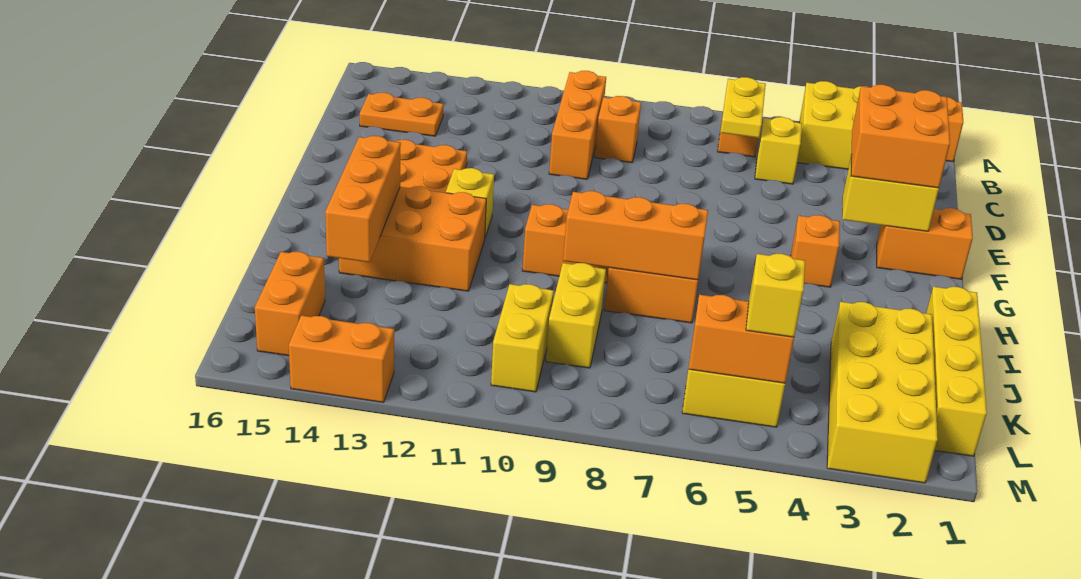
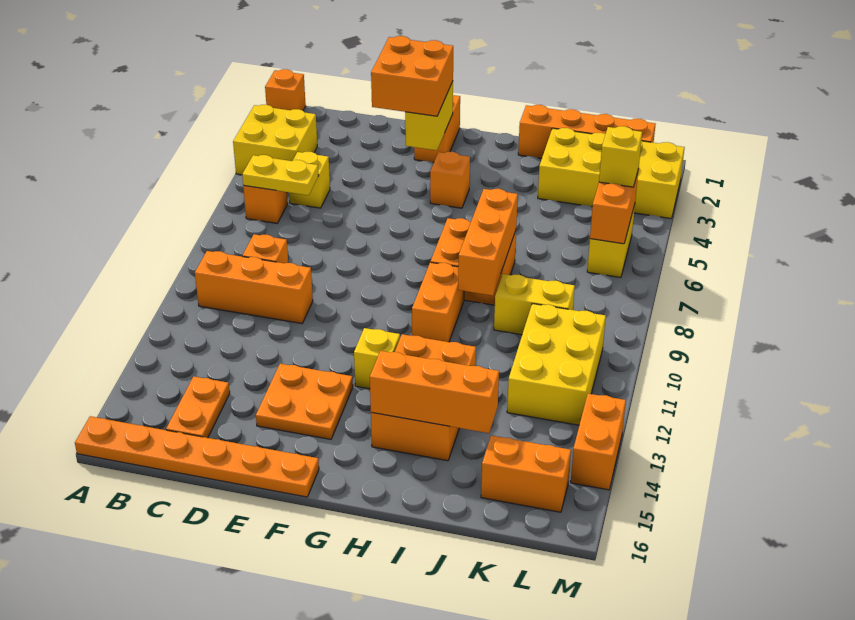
none -> orange 1x6 plate [75,416,319,497]
yellow 1x4 brick [926,287,987,456] -> orange 1x4 brick [518,105,655,158]
yellow 1x2 brick [491,284,554,392] -> yellow 2x3 brick [507,304,606,425]

